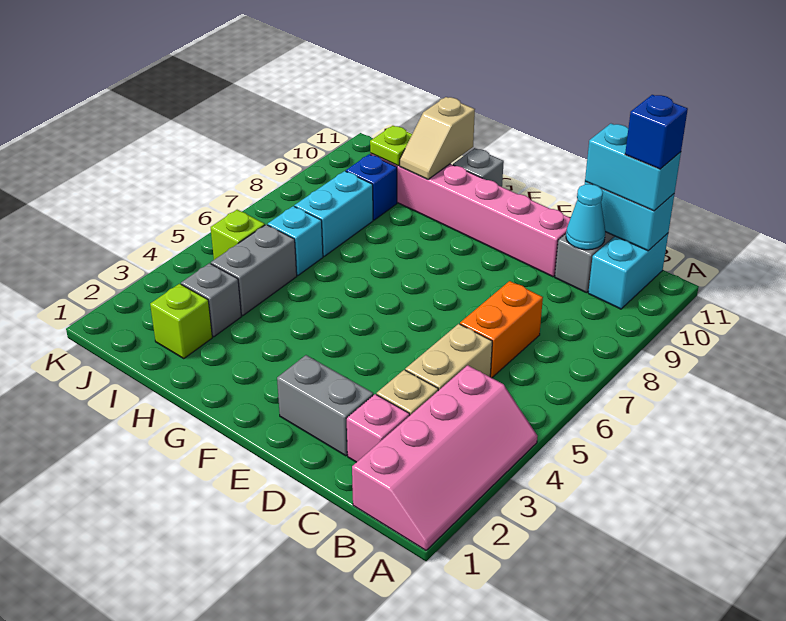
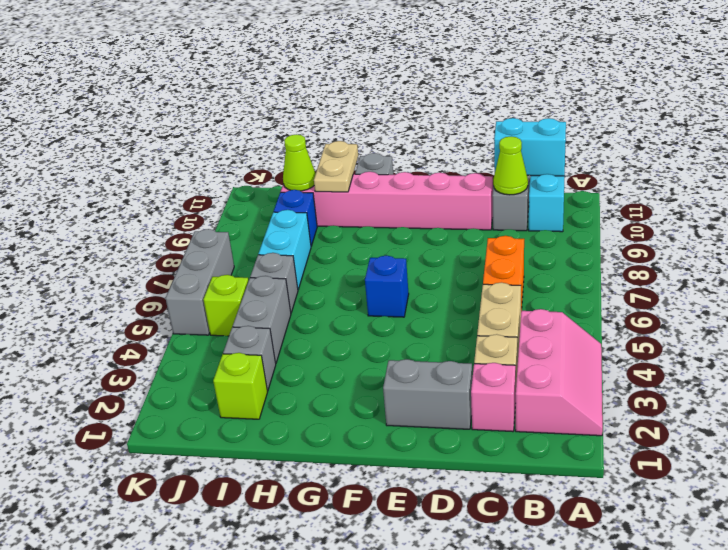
pink 2x4 slope [352,365,538,550] -> pink 2x3 slope [516,309,603,436]
cyan 1x2 brick [585,124,681,211] -> none
blue 1x1 brick [625,95,688,169] -> blue 1x1 brick moved to [365,256,409,317]
cyan 1x1 cone [566,184,605,250] -> lime 1x1 cone [493,137,528,195]
tan 1x2 slope [400,97,475,179] -> tan 1x2 plate [314,141,358,192]
cyan 1x1 brick [268,206,323,275] -> grey 1x1 brick [250,253,298,313]
lime 1x1 plate [370,126,412,166] -> lime 1x1 cone [283,134,316,191]
none -> grey 1x3 brick [166,229,234,335]

